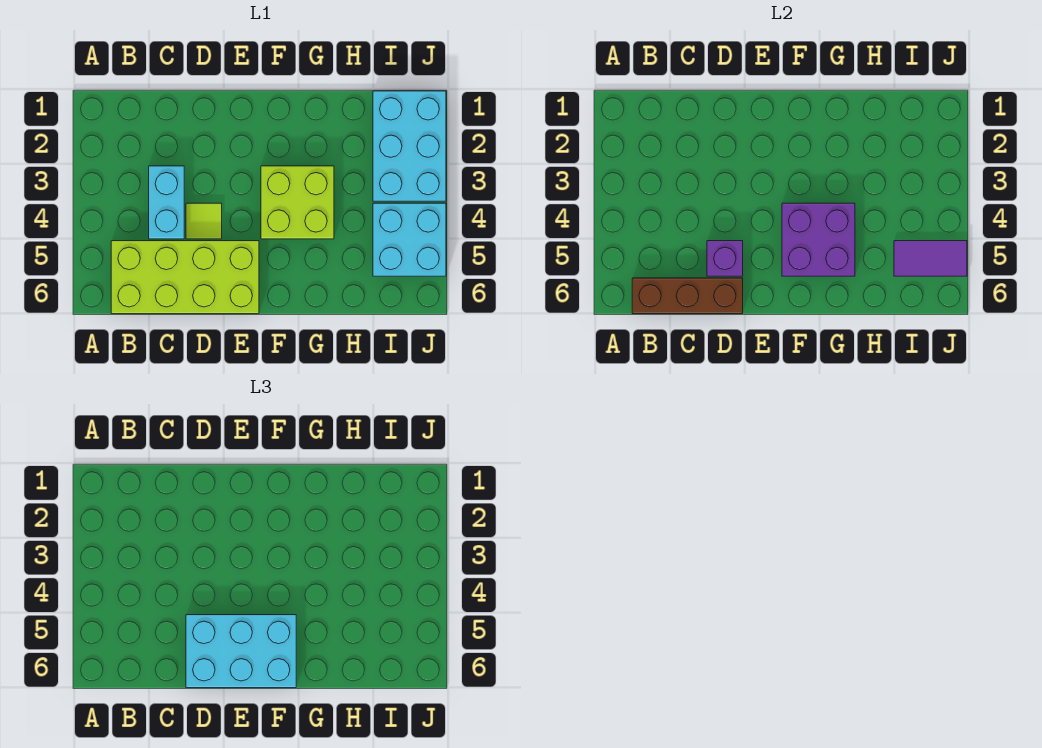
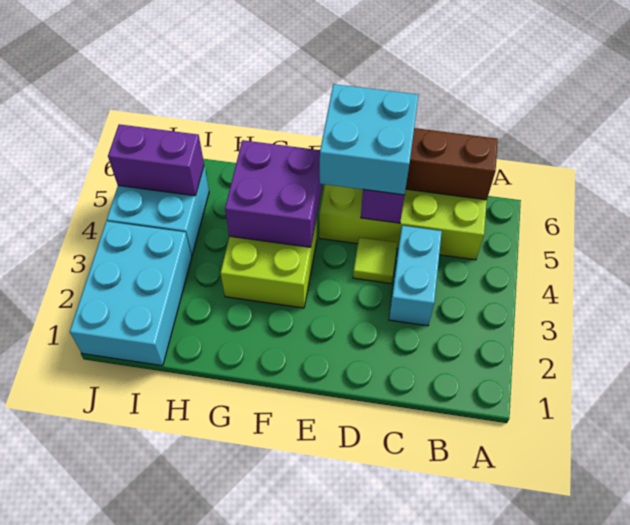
cyan 2x3 brick [186,615,296,688] -> cyan 2x2 brick [320,84,418,195]
purple 1x2 tile [894,241,967,276] -> purple 1x2 brick [108,124,204,196]

